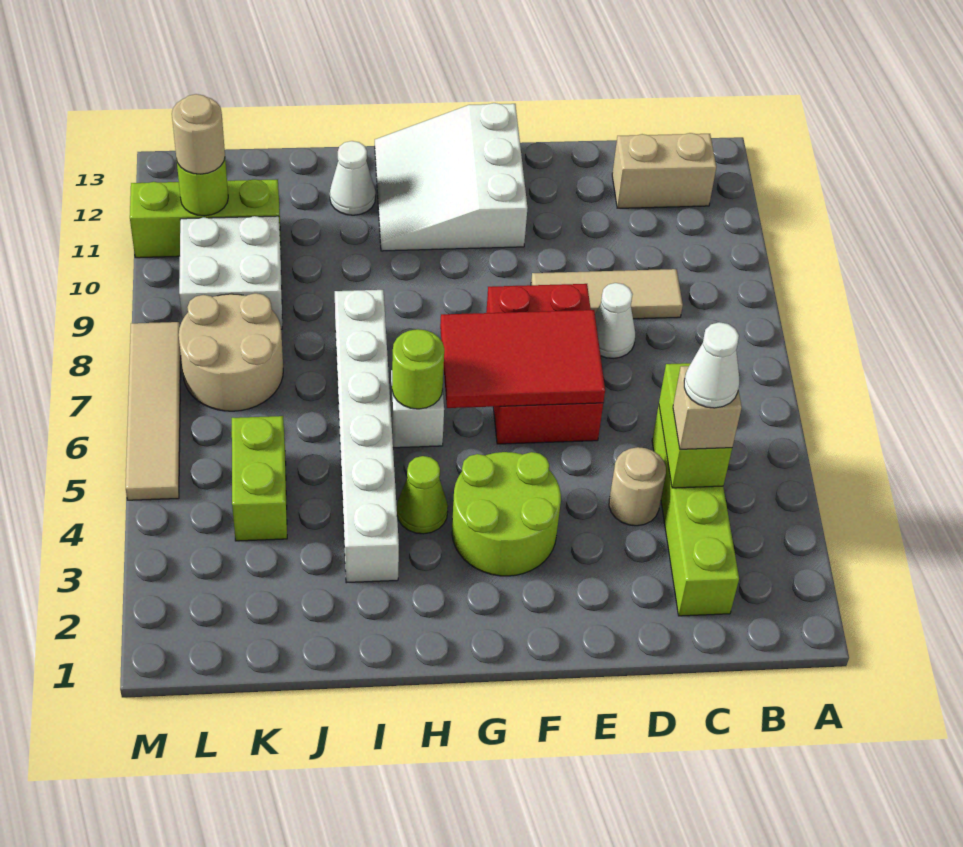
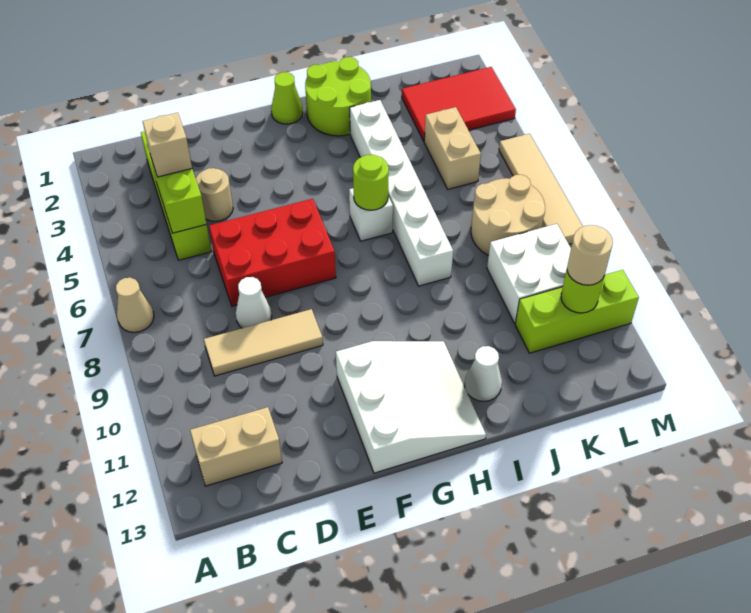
none -> tan 1x1 cone [116,278,154,332]
white 1x1 cone [684,322,739,408] -> none
red 2x3 brick [486,284,603,444] -> red 2x3 brick turned to [209,199,336,306]
red 2x3 tile [440,310,605,408] -> red 2x3 tile moved to [402,67,516,141]
lime 2x2 round brick [452,452,561,576] -> lime 2x2 round brick moved to [305,57,371,136]
lime 1x1 cone [397,456,448,534] -> lime 1x1 cone moved to [271,72,303,124]
lime 1x2 brick [232,416,287,541] -> tan 1x2 brick [424,107,481,189]

